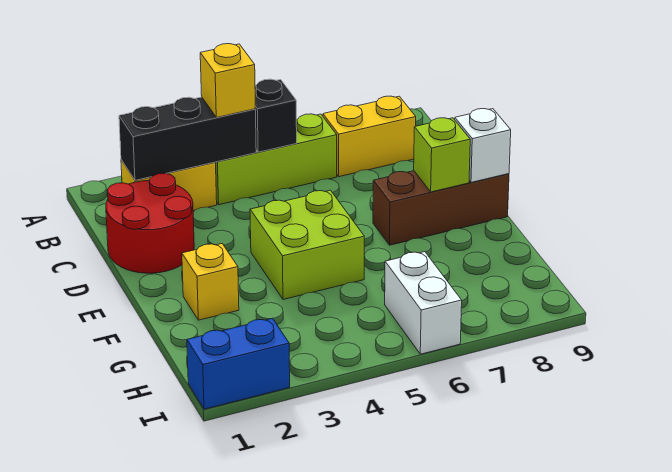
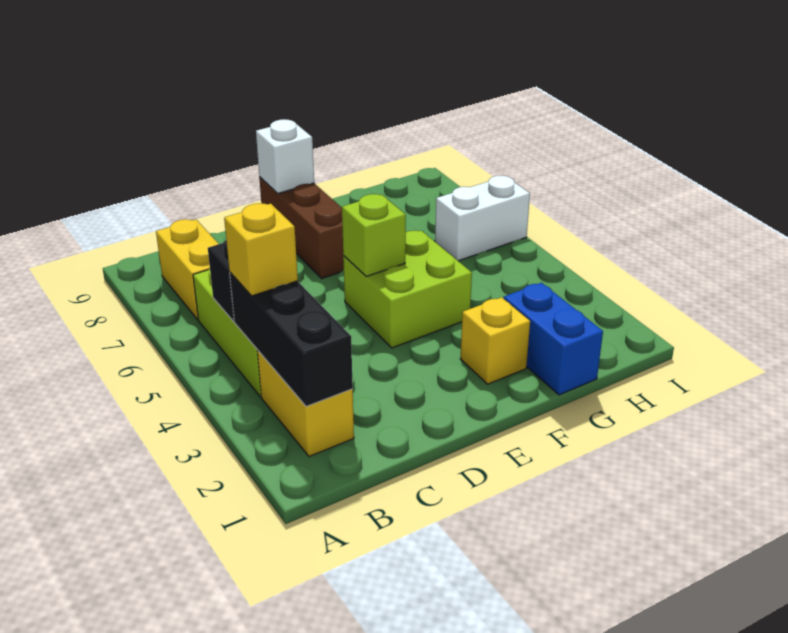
red 2x2 round brick [106,173,194,273] -> none
lime 1x1 brick [414,118,470,192] -> lime 1x1 brick moved to [342,194,406,276]
blue 1x2 brick [187,318,290,409] -> blue 1x2 brick moved to [503,283,603,395]

